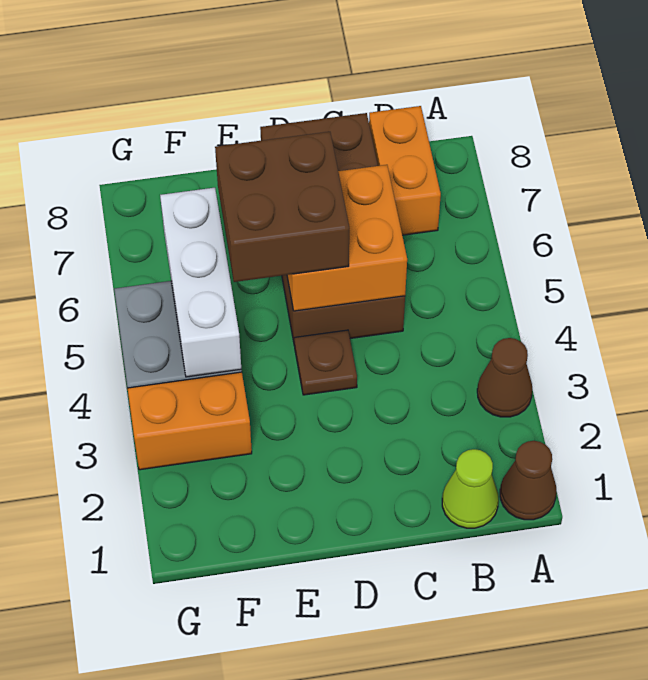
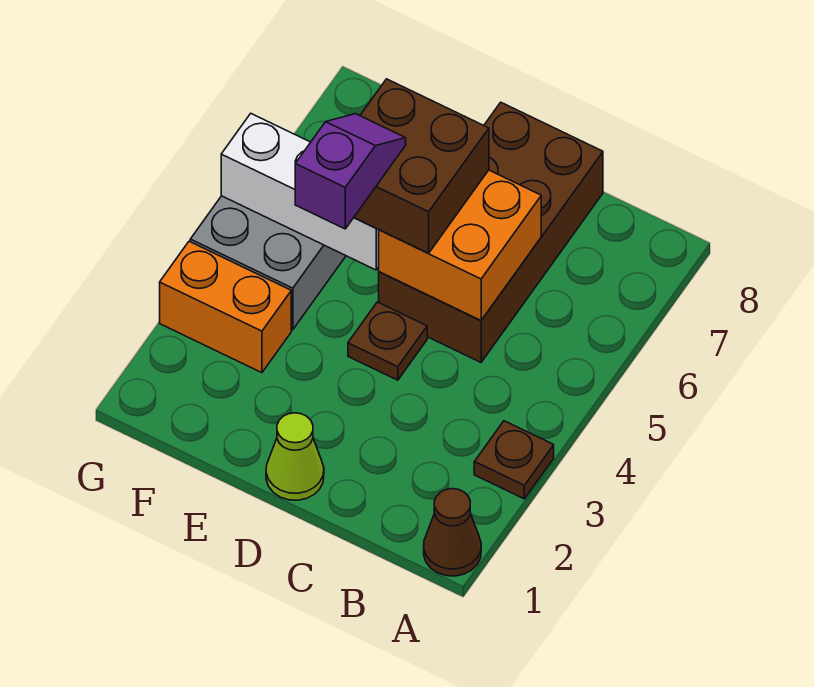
brown 1x1 cone [477,338,532,417] -> brown 1x1 plate [474,421,554,499]
lime 1x1 cone [442,449,499,528] -> lime 1x1 cone moved to [266,413,324,500]
orange 1x2 brick [369,106,441,235] -> none
none -> purple 1x2 slope [295,114,406,229]
white 1x3 brick [160,188,241,377] -> white 1x3 brick turned to [221,114,379,270]

